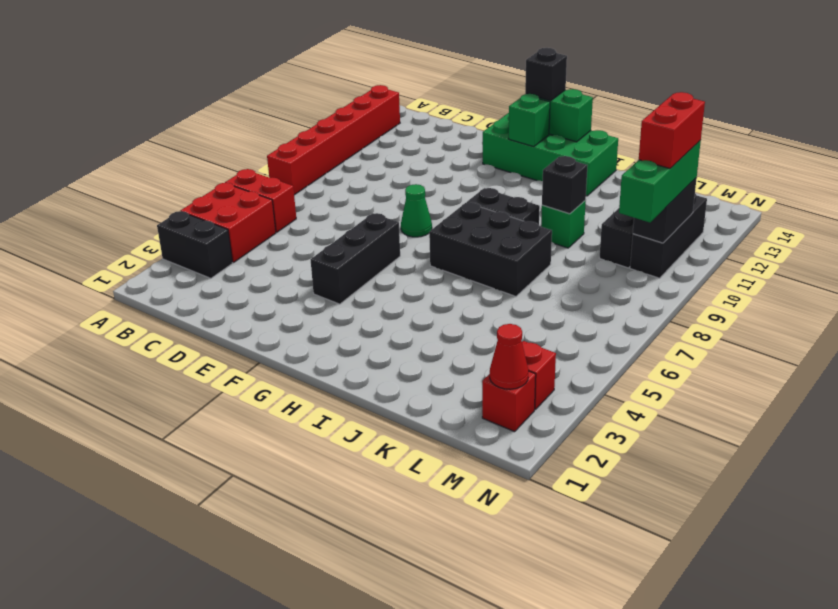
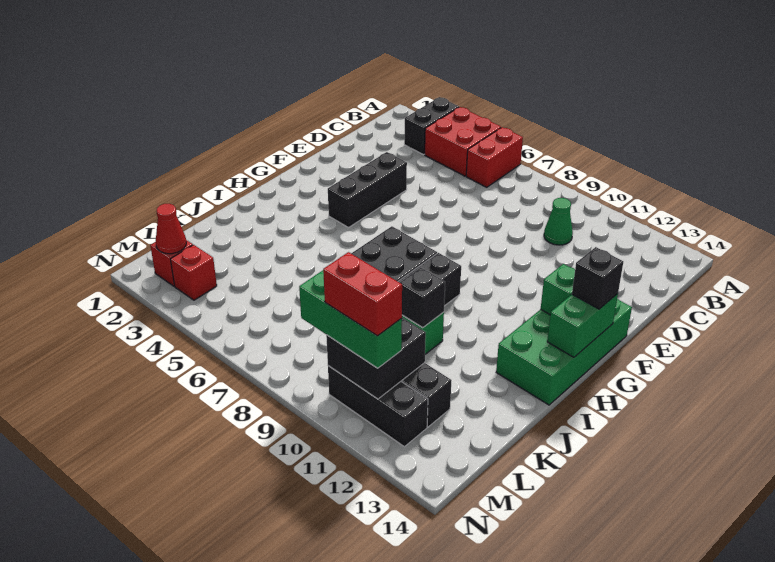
red 1x6 brick [267,85,400,195] -> none
black 1x3 brick [311,213,400,304] -> black 1x3 brick turned to [328,152,407,228]
green 1x1 cone [401,184,432,237] -> green 1x1 cone moved to [544,198,573,245]
black 1x2 brick [633,178,697,243] -> black 2x2 brick [326,318,426,399]

